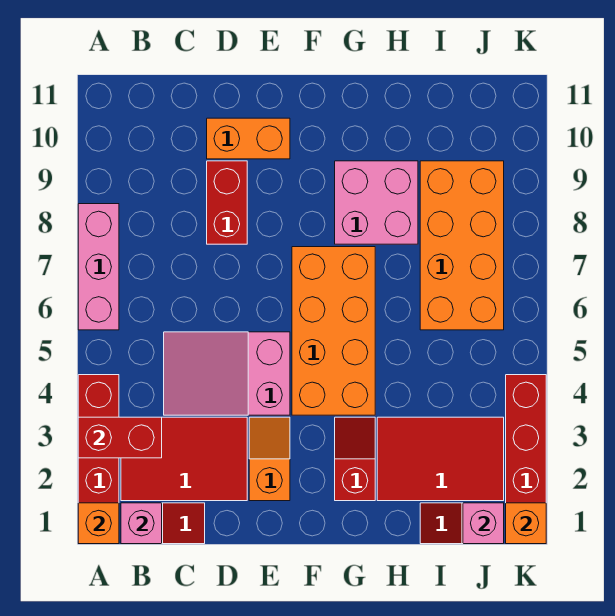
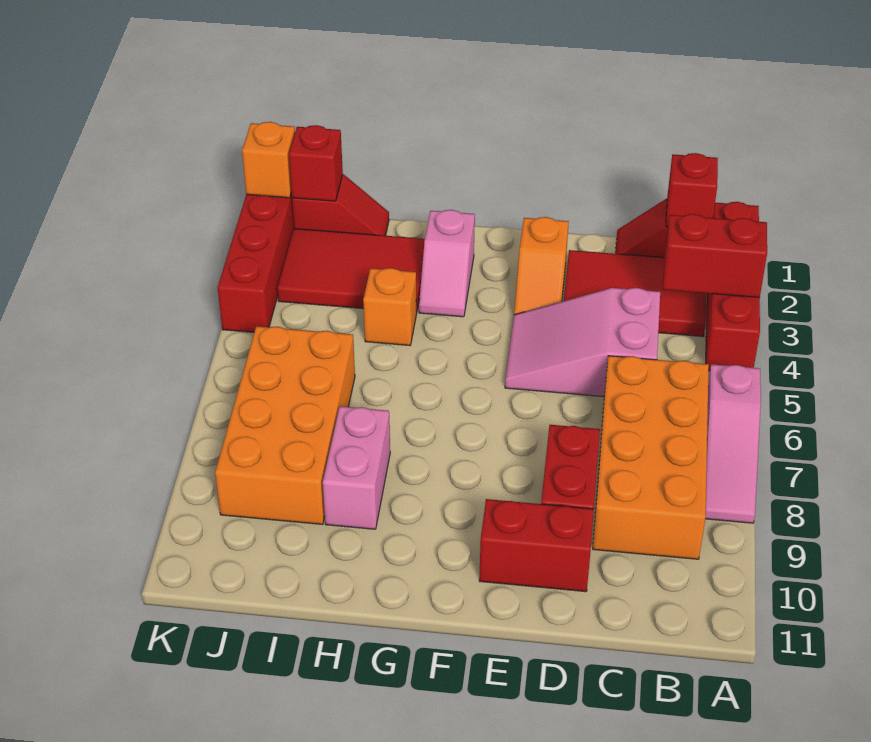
orange 1x1 brick [78,503,119,544] -> orange 1x1 brick moved to [363,268,417,346]
pink 1x3 brick [78,204,119,330] -> pink 1x3 slope [705,364,761,523]
pink 1x1 brick [121,503,162,544] -> red 1x1 brick [666,153,718,227]
pink 2x3 slope [164,332,290,415] -> pink 2x3 slope turned to [505,288,660,397]
orange 1x2 brick [207,118,290,159] -> red 1x2 brick [479,499,594,592]
orange 2x4 brick [292,247,375,415] -> orange 2x4 brick moved to [593,356,709,559]
red 1x2 slope [335,417,375,501] -> pink 1x2 slope [419,210,475,317]
pink 2x2 brick [335,161,418,244] -> pink 1x2 brick [323,406,390,529]
pink 1x1 brick [463,503,504,544] -> red 1x1 brick [289,125,343,201]

